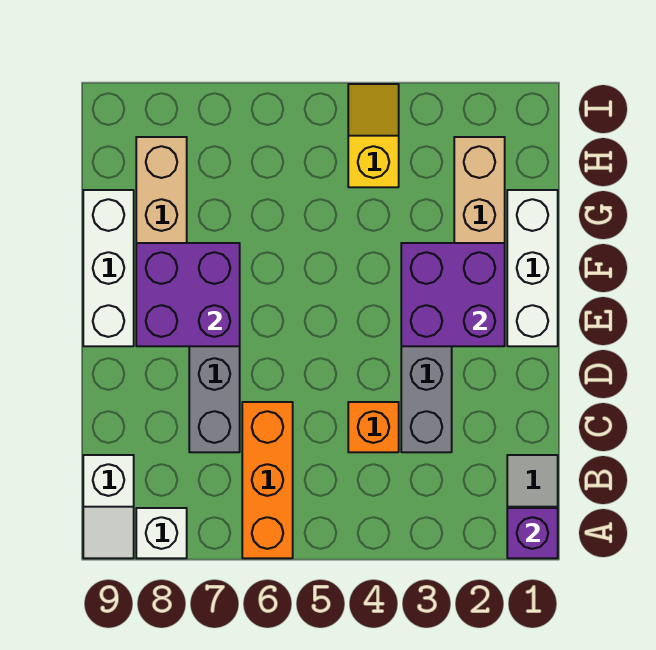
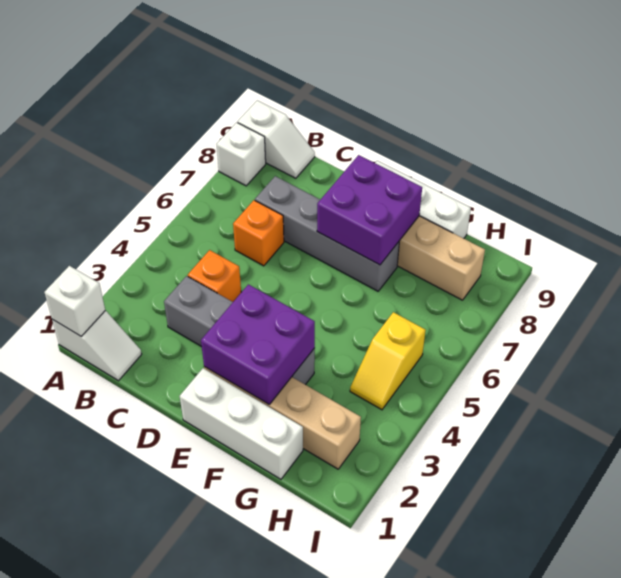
purple 1x1 brick [507,508,558,558] -> white 1x1 brick [44,266,105,337]
orange 1x3 brick [242,402,293,558] -> orange 1x1 brick [233,200,284,266]
white 1x2 slope [83,455,134,558] -> white 1x2 slope turned to [238,100,315,178]
yellow 1x2 slope [348,84,399,187] -> yellow 1x2 slope turned to [350,312,426,410]

